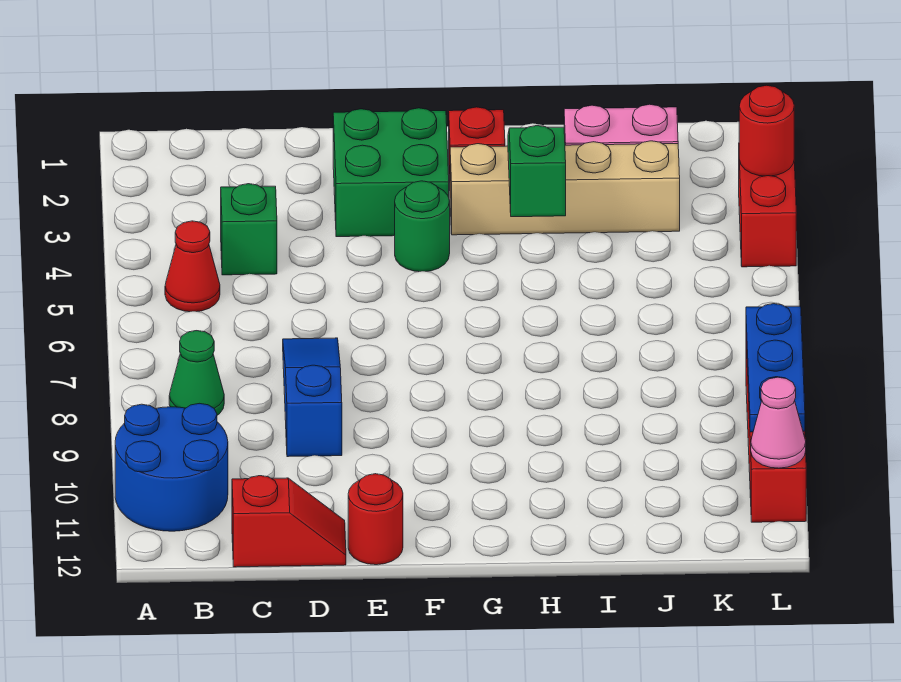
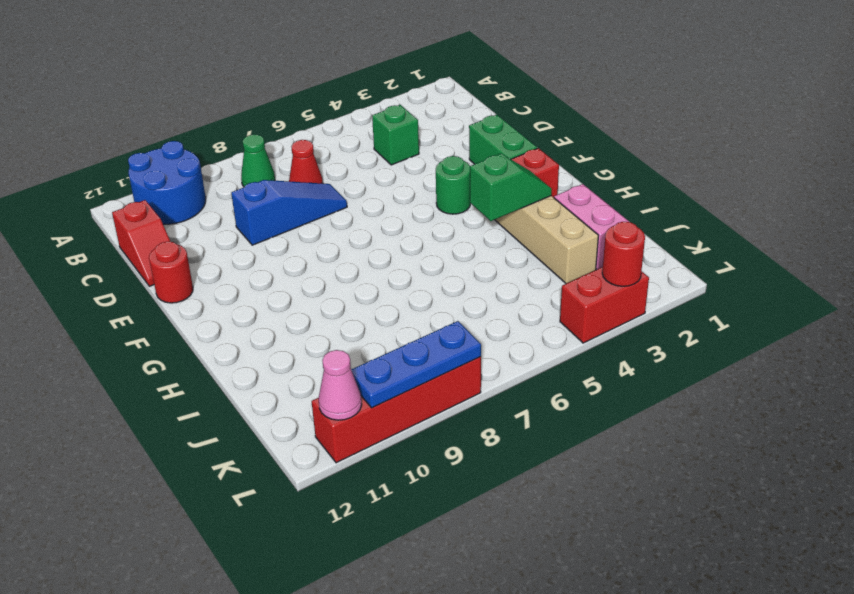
red 1x1 cone [165,221,220,312] -> red 1x1 cone moved to [289,140,323,183]
green 2x2 brick [333,108,449,237] -> green 1x2 brick [469,115,537,164]

